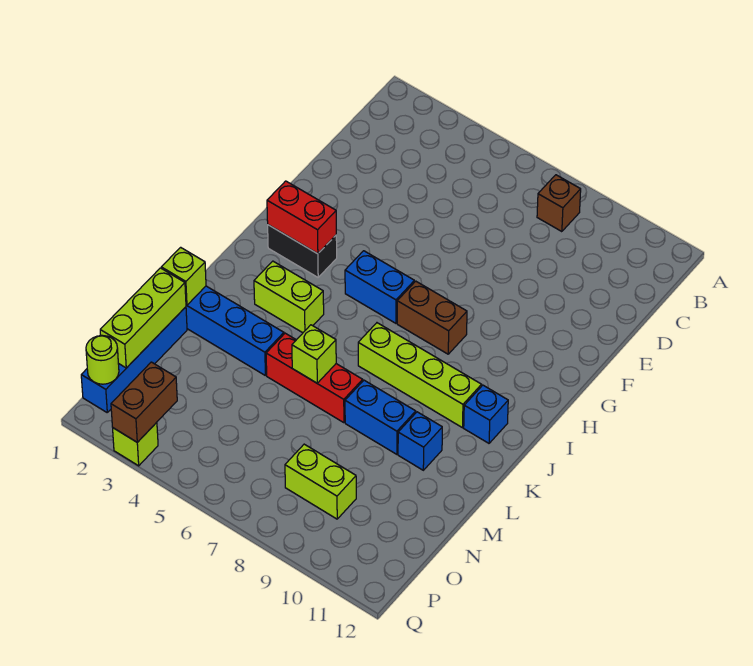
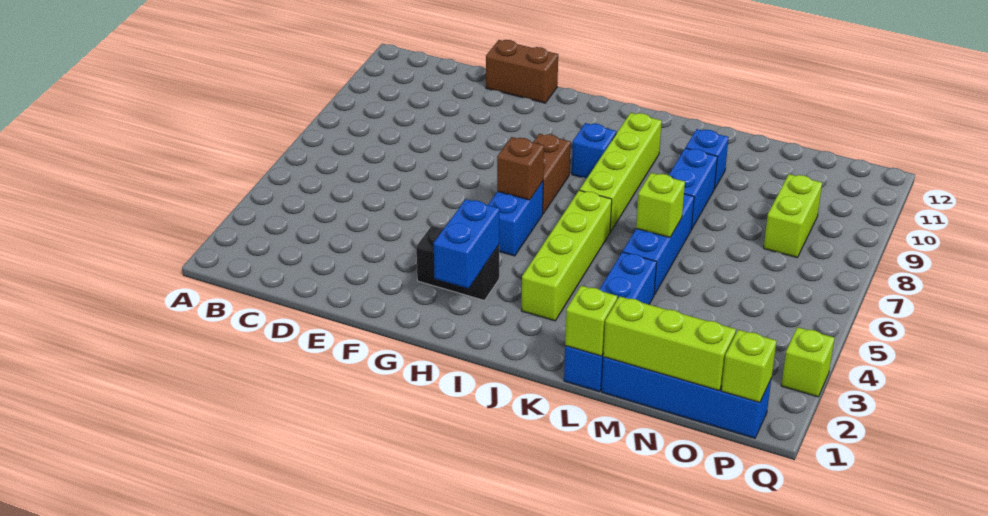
brown 1x1 brick [537,175,581,232] -> brown 1x1 brick moved to [497,137,544,200]
black 1x2 brick [268,225,337,277] -> black 1x2 brick turned to [416,226,499,300]
red 1x2 brick [267,181,336,254] -> blue 1x2 brick [434,199,499,288]
lime 1x2 brick [254,261,324,333] -> lime 1x4 brick [522,190,612,321]
blue 1x1 brick [464,385,508,443] -> blue 1x1 brick moved to [572,123,616,178]
red 1x3 brick [266,333,363,423] -> blue 1x3 brick [623,194,694,295]
lime 1x1 round brick [86,335,119,384] -> lime 1x1 brick [721,330,777,402]
brown 1x2 brick [111,362,177,442] -> brown 1x2 brick moved to [486,40,558,103]

